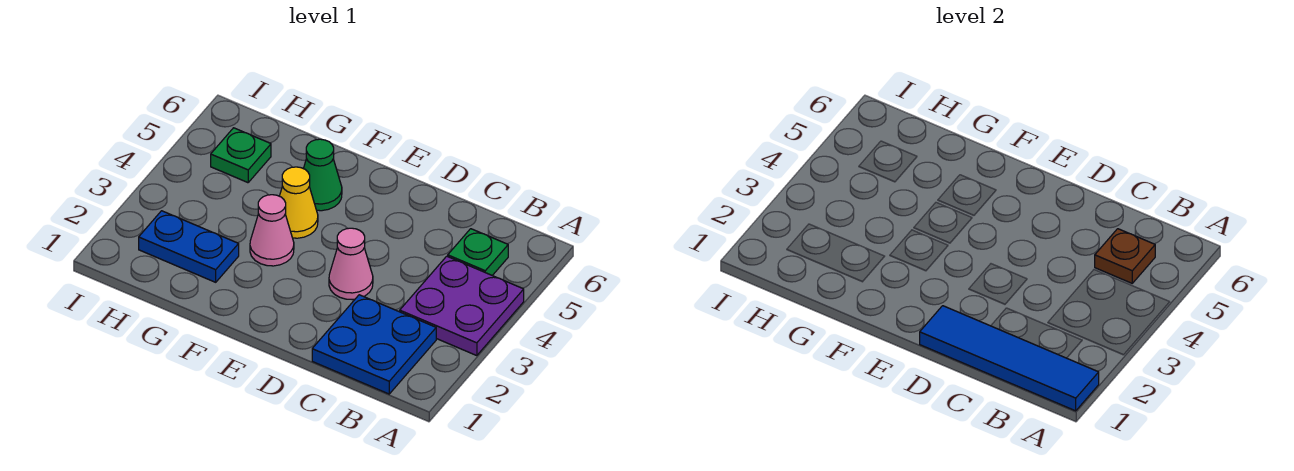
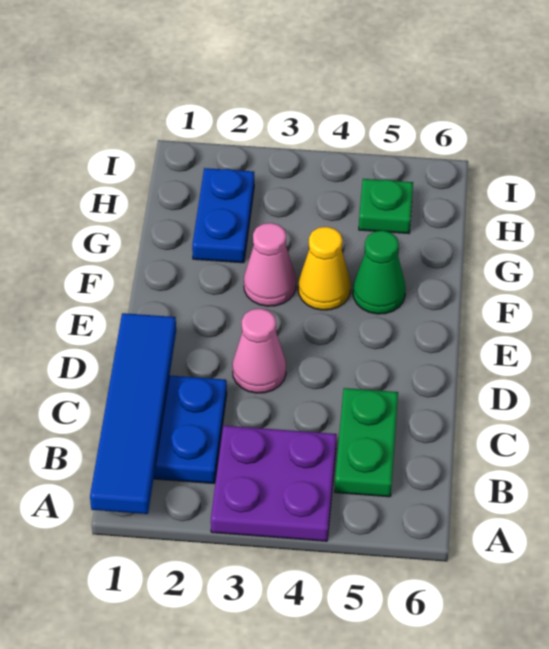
green 1x1 plate [448,229,508,275] -> green 1x2 plate [335,388,398,497]
brown 1x1 plate [1095,229,1155,283] -> none

